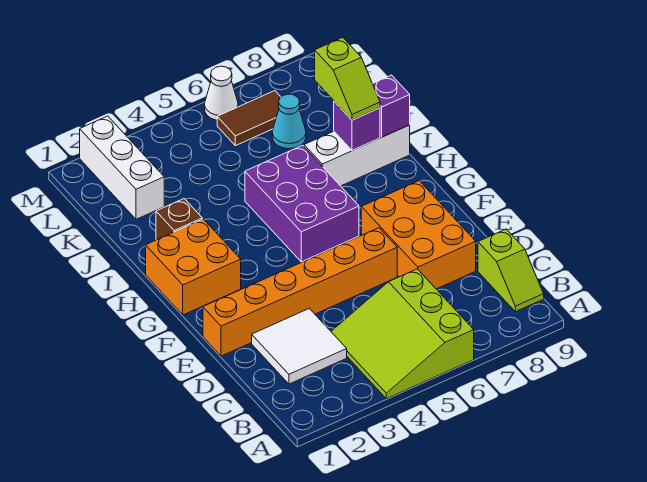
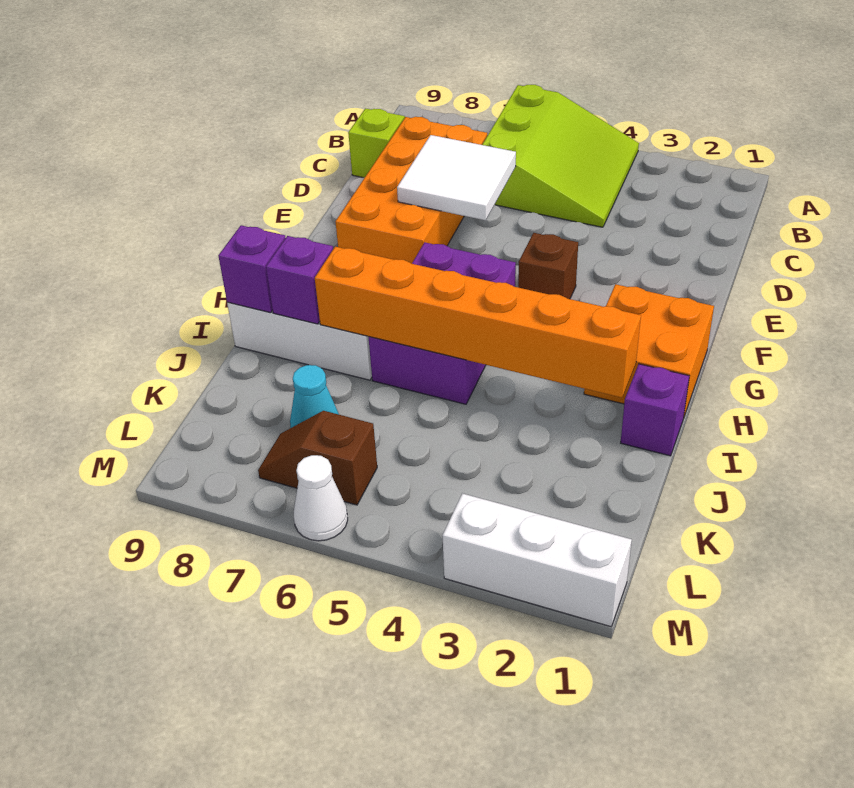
white 2x2 tile [252,308,347,384] -> white 2x2 tile moved to [397,135,516,220]
orange 2x3 brick [361,181,476,289] -> orange 2x4 brick [335,117,487,264]
orange 1x6 brick [203,228,397,356] -> orange 1x6 brick moved to [315,247,641,398]
none -> purple 1x1 brick [621,364,689,456]
brown 1x1 brick [156,199,202,240] -> brown 1x1 brick moved to [518,233,578,299]
lime 1x2 slope [315,37,380,120] -> none
white 1x3 brick [80,116,164,219] -> white 1x3 brick turned to [442,493,632,627]
brown 1x2 tile [217,91,281,146] -> brown 1x2 slope [258,411,377,505]

